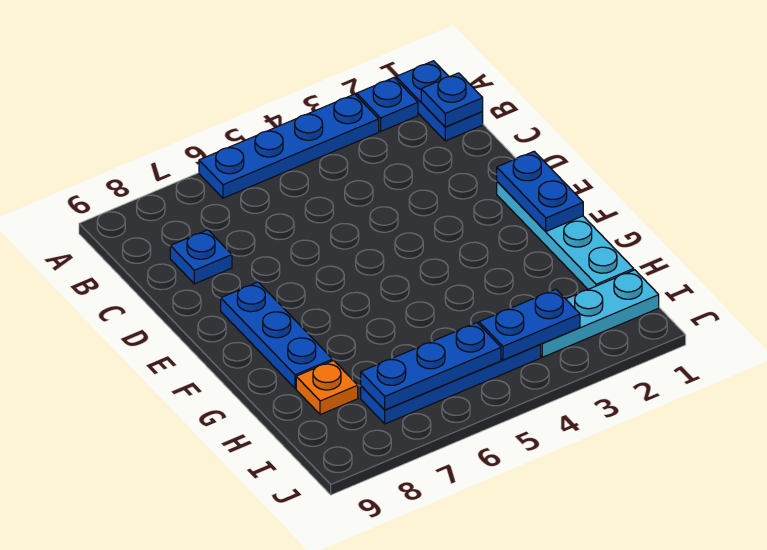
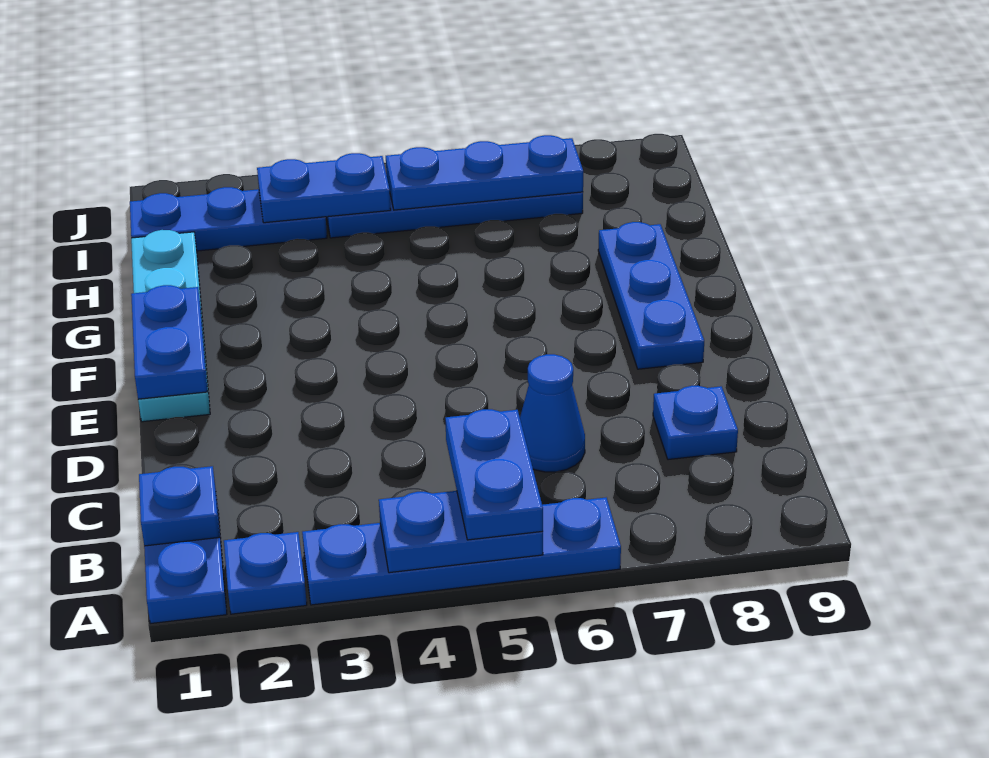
none -> blue 1x2 plate [379,491,543,573]
none -> blue 1x2 plate [445,409,543,540]
none -> blue 1x1 cone [520,354,585,472]
orange 1x1 plate [296,360,358,415] -> none
cyan 1x3 plate [540,270,659,357] -> blue 1x3 plate [130,187,327,251]

